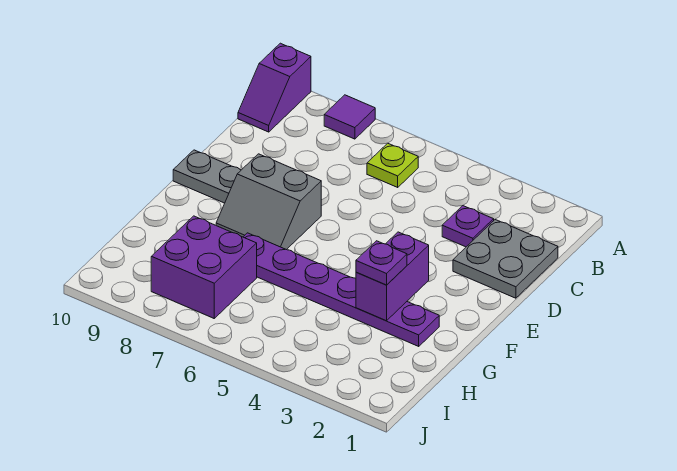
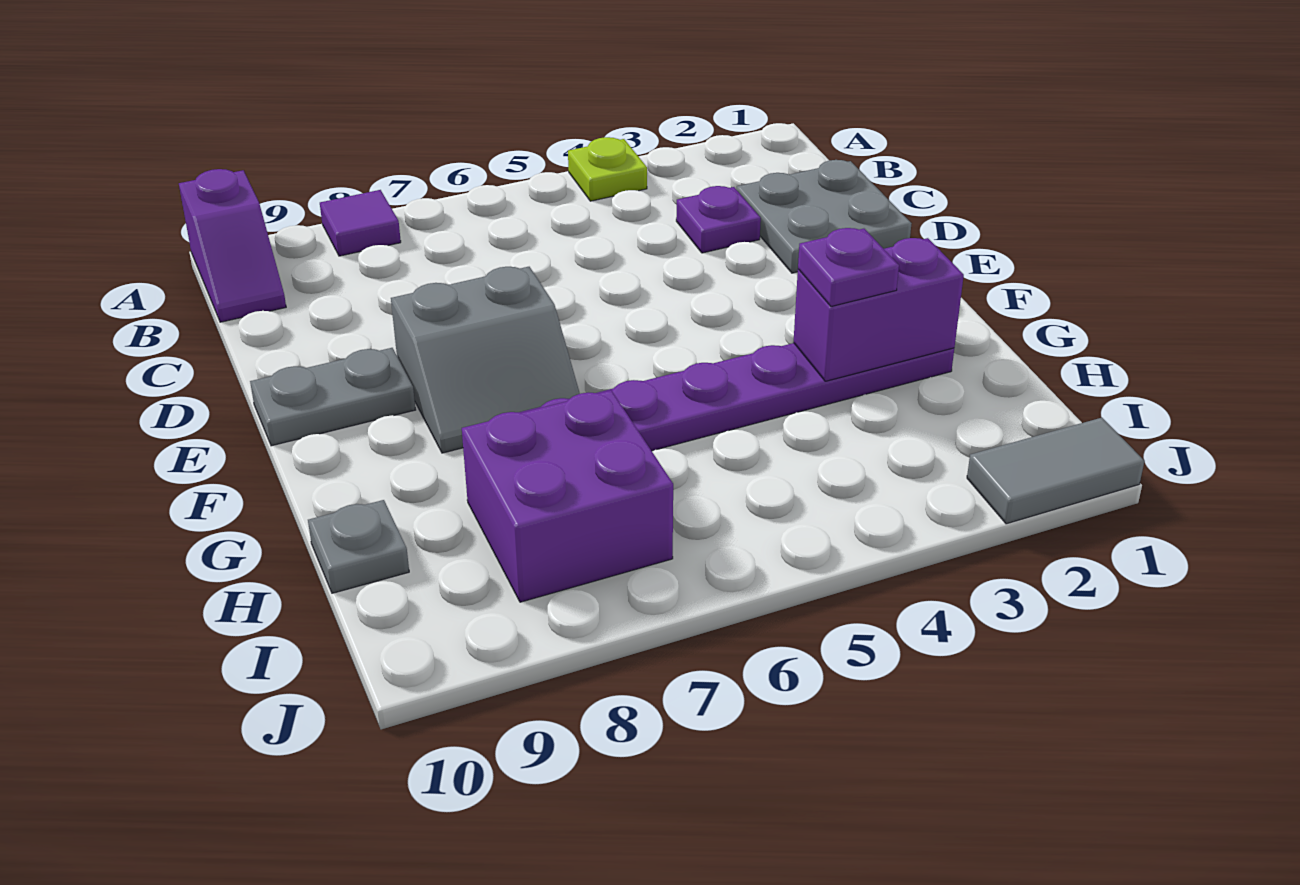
lime 1x1 plate [367,143,418,187] -> lime 1x1 plate moved to [568,137,647,201]
purple 1x2 brick [356,232,429,321] -> purple 1x2 brick turned to [794,238,964,381]
none -> grey 1x1 plate [308,500,409,593]
none -> grey 1x2 tile [967,418,1144,524]

